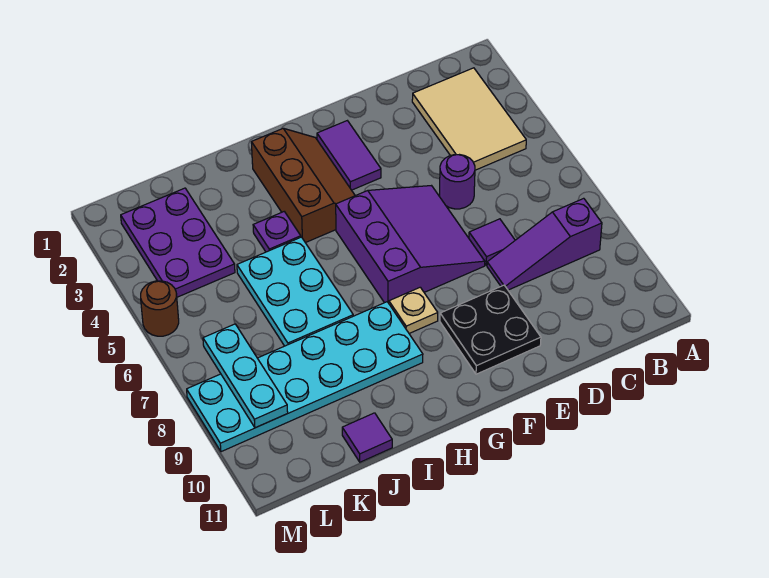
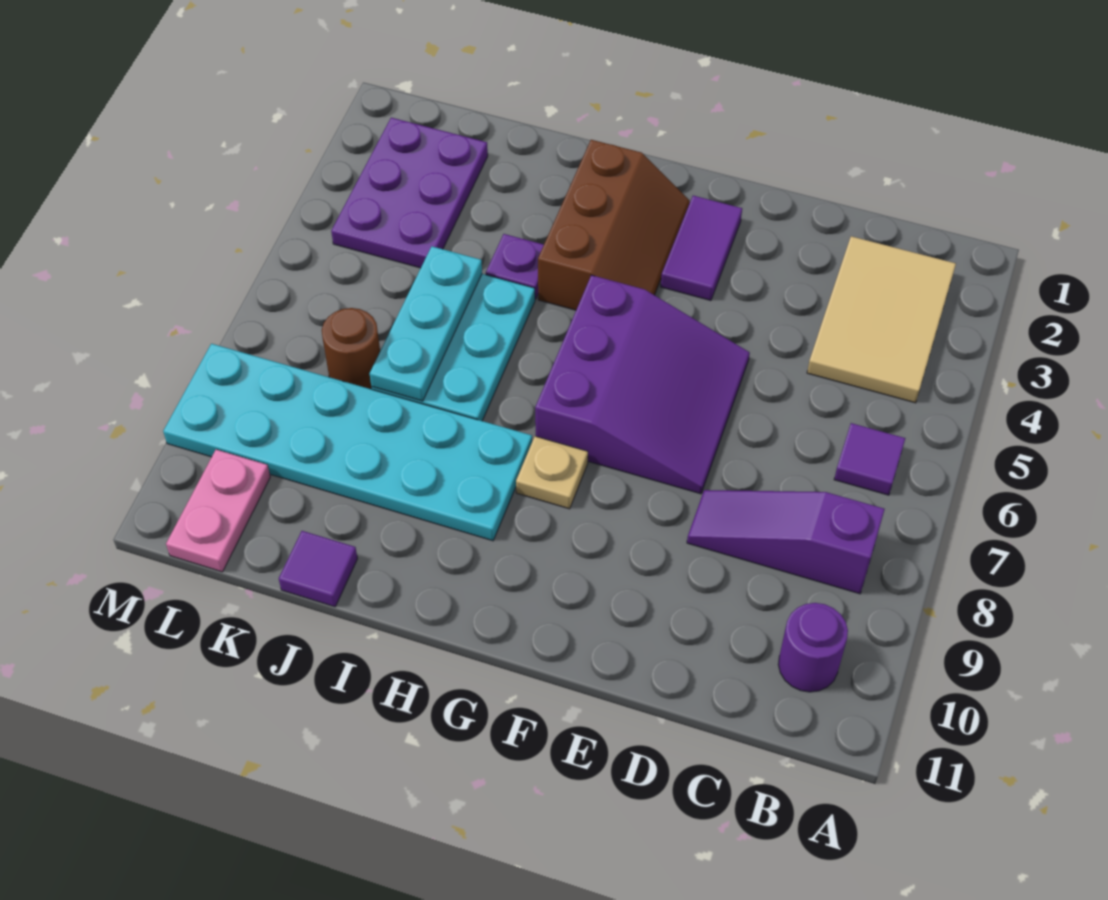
purple 1x1 round brick [440,155,475,209] -> purple 1x1 round brick moved to [778,603,848,692]
purple 1x1 tile [469,219,515,265] -> purple 1x1 tile moved to [834,423,905,495]
black 2x2 plate [440,285,541,374] -> none
cyan 1x3 plate [203,324,288,428] -> cyan 1x3 plate moved to [370,246,482,401]
none -> pink 1x2 plate [166,450,270,572]
brown 1x1 round brick [141,281,179,336] -> brown 1x1 round brick moved to [322,308,380,389]

